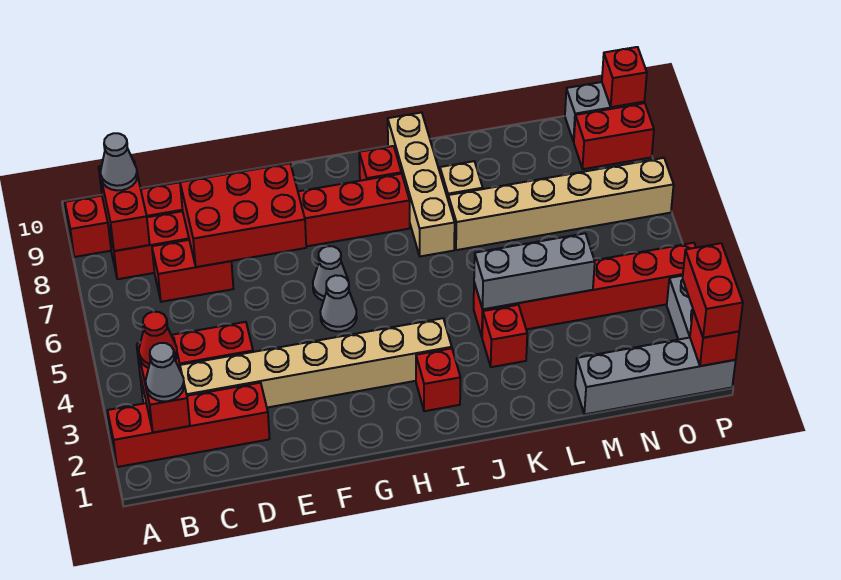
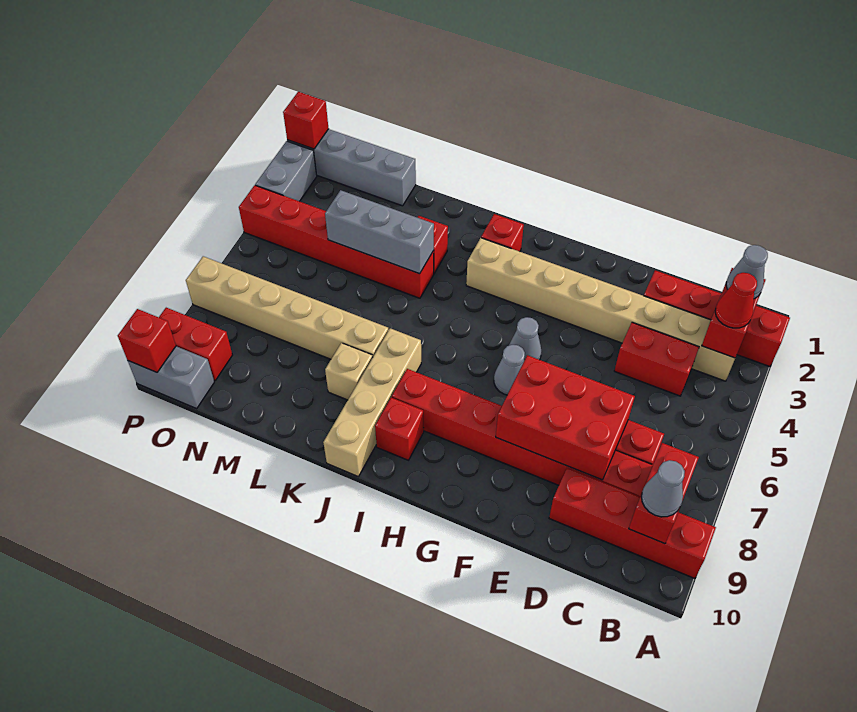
red 1x2 brick [683,243,743,338] -> none

